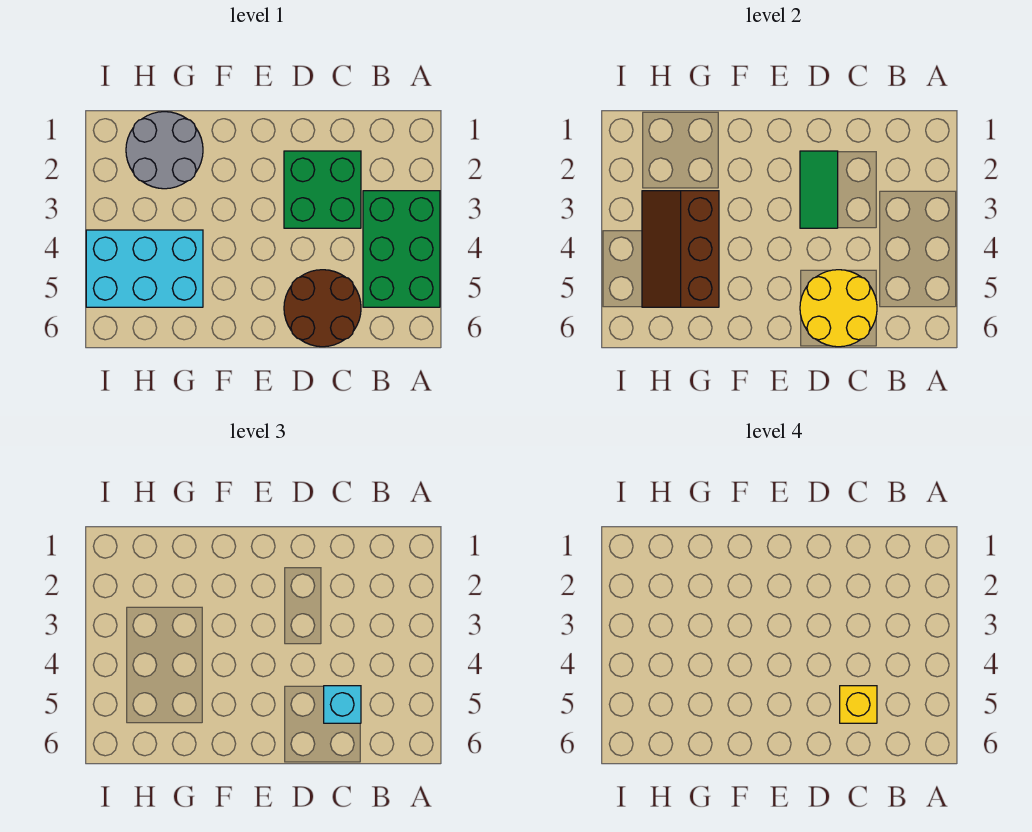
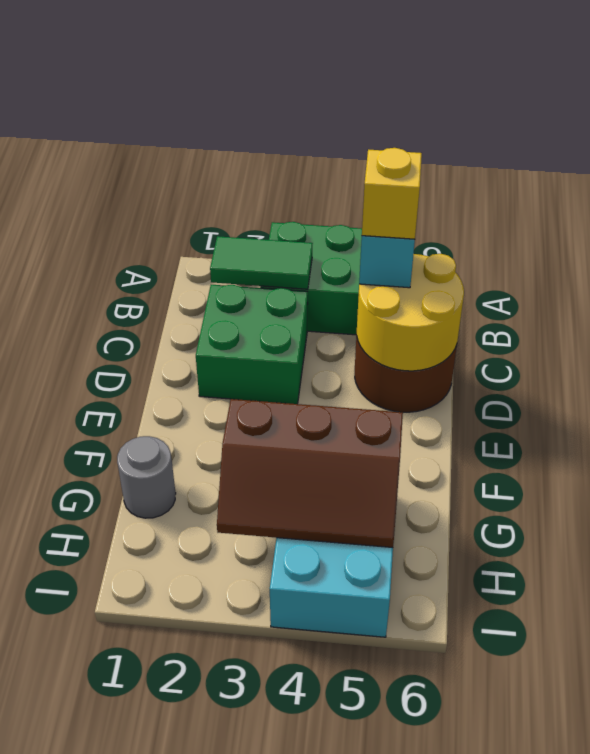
green 1x2 tile [800,151,838,228] -> green 1x2 tile moved to [210,236,313,289]
grey 2x2 round brick [126,112,203,189] -> grey 1x1 round brick [117,436,176,518]

